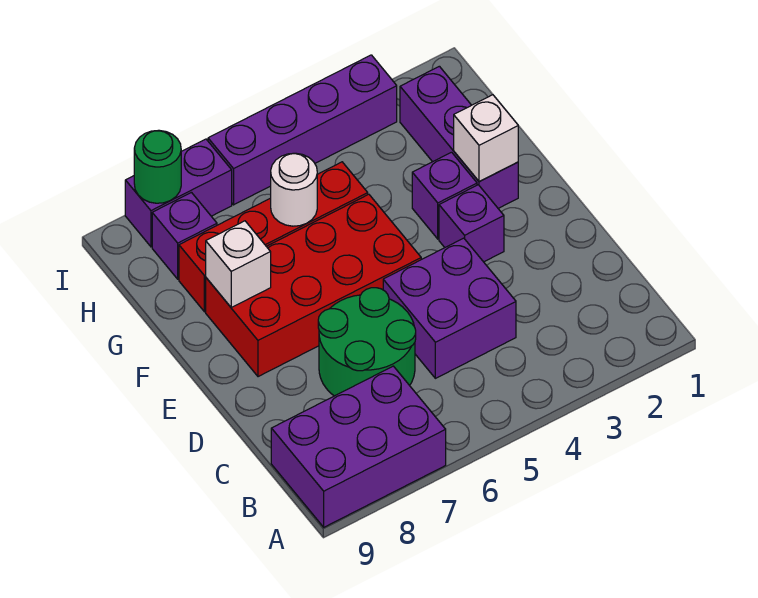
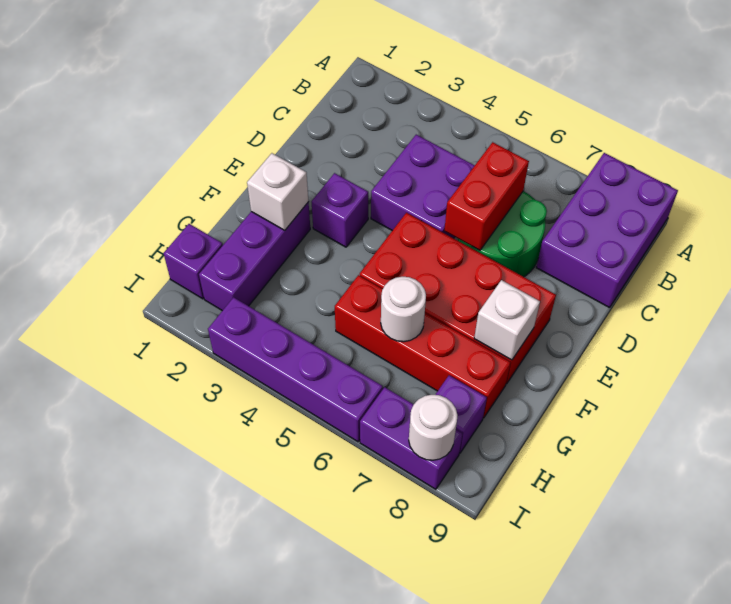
purple 2x3 brick [271,366,446,527] -> purple 2x3 brick turned to [536,153,678,308]
none -> red 1x2 brick [444,142,529,250]
purple 1x1 brick [412,152,477,239] -> purple 1x1 brick moved to [164,224,223,299]
green 1x1 round brick [134,130,181,203] -> white 1x1 round brick [409,395,457,460]

